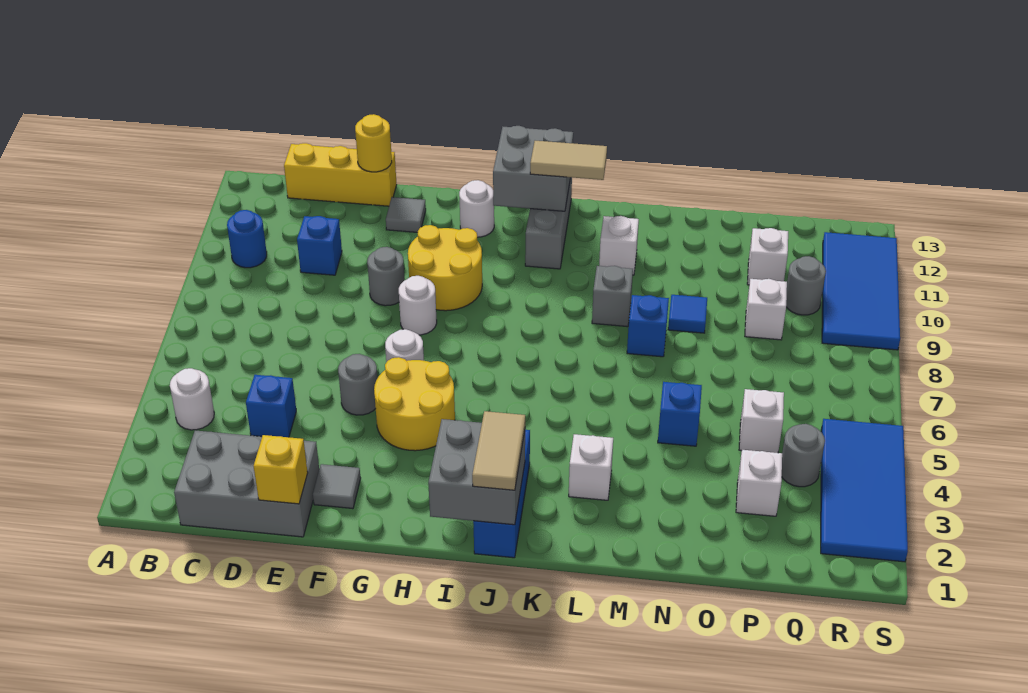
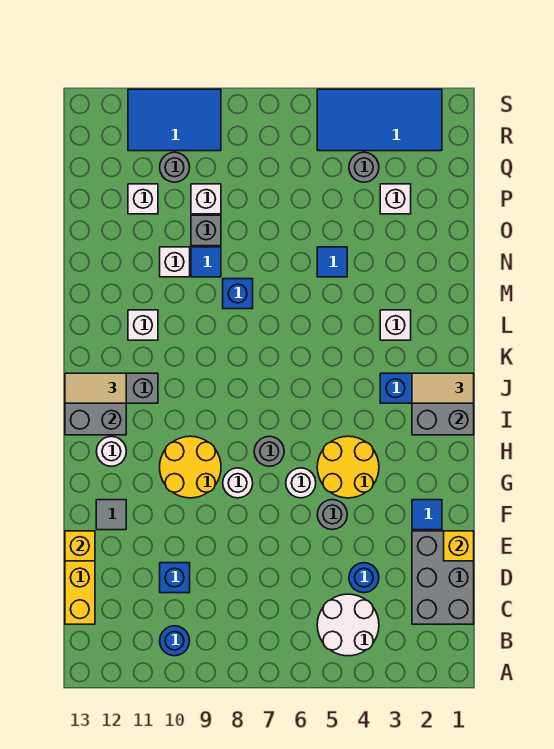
white 1x1 round brick [170,368,214,430] -> white 2x2 round brick [317,594,379,656]
blue 1x1 brick [246,375,296,437] -> blue 1x1 round brick [349,563,379,593]
yellow 1x1 round brick [355,114,392,172] -> yellow 1x1 brick [65,531,95,561]
grey 1x1 tile [313,464,361,509] -> blue 1x1 tile [412,500,442,530]
grey 1x1 round brick [367,247,405,306] -> grey 1x1 round brick moved to [254,436,284,466]
tan 1x2 tile [530,141,607,180] -> tan 1x2 tile turned to [65,373,126,403]
grey 1x1 brick [592,266,633,327] -> grey 1x1 brick moved to [191,215,221,246]
blue 1x1 brick [658,382,702,446] -> blue 1x1 tile [317,247,347,277]
white 1x1 brick [739,389,784,453] -> white 1x1 brick moved to [160,247,190,277]
blue 2x4 tile [822,232,900,350] -> blue 2x3 tile [128,89,221,151]

